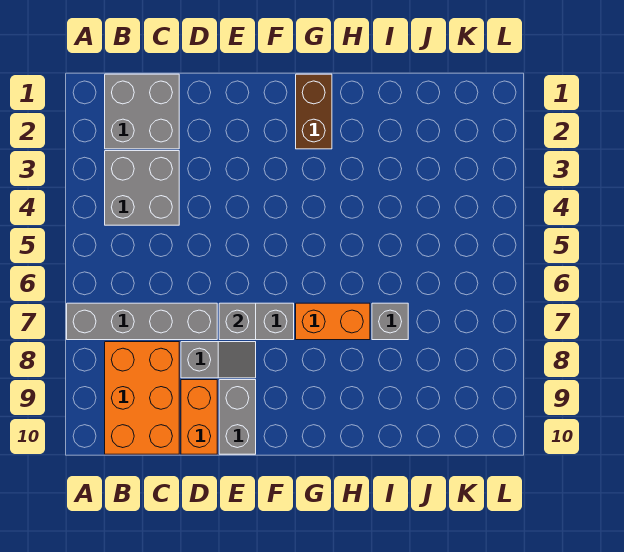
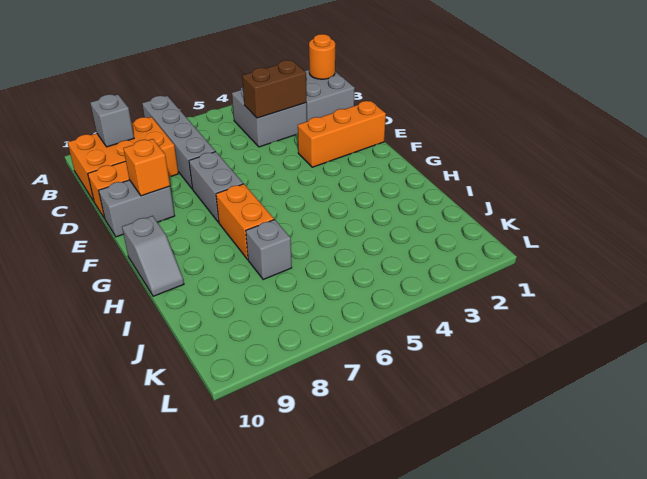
none -> orange 1x1 round brick [309,34,335,79]
grey 1x2 slope [181,342,256,378] -> grey 1x2 slope moved to [122,216,184,296]
none -> orange 1x3 brick [298,101,386,167]
grey 1x1 brick [219,303,256,340] -> grey 1x1 brick moved to [90,94,134,147]
none -> orange 1x1 brick [123,139,170,196]
brown 1x2 brick [296,74,332,149] -> brown 1x2 brick moved to [242,60,307,118]

